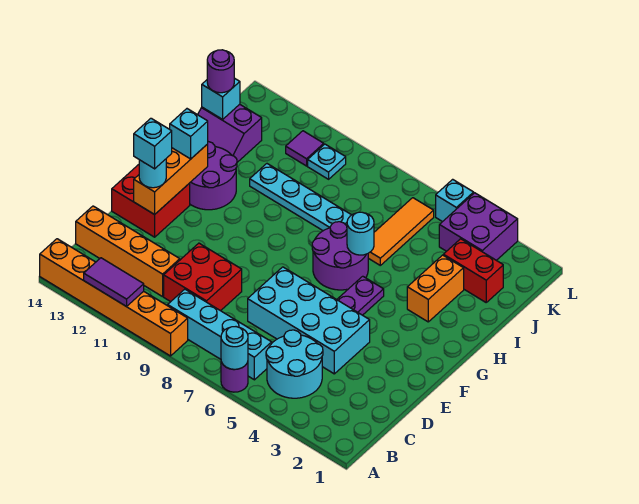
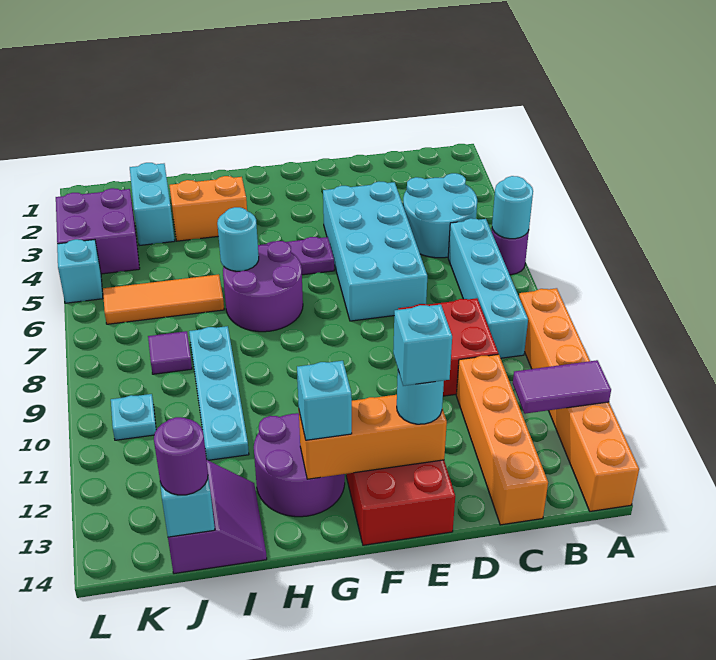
purple 1x2 tile [84,258,144,307] -> purple 1x2 tile turned to [513,360,611,414]
red 1x2 brick [443,239,503,302] -> cyan 1x2 brick [130,163,175,246]
purple 1x1 tile [286,131,324,166] -> purple 1x1 tile moved to [148,331,192,374]

